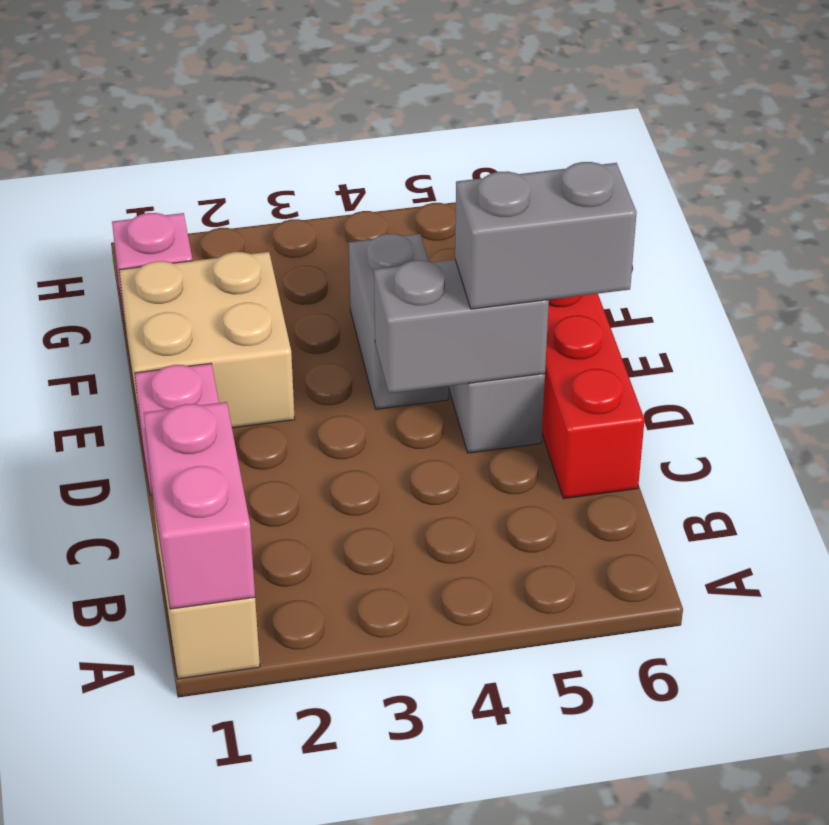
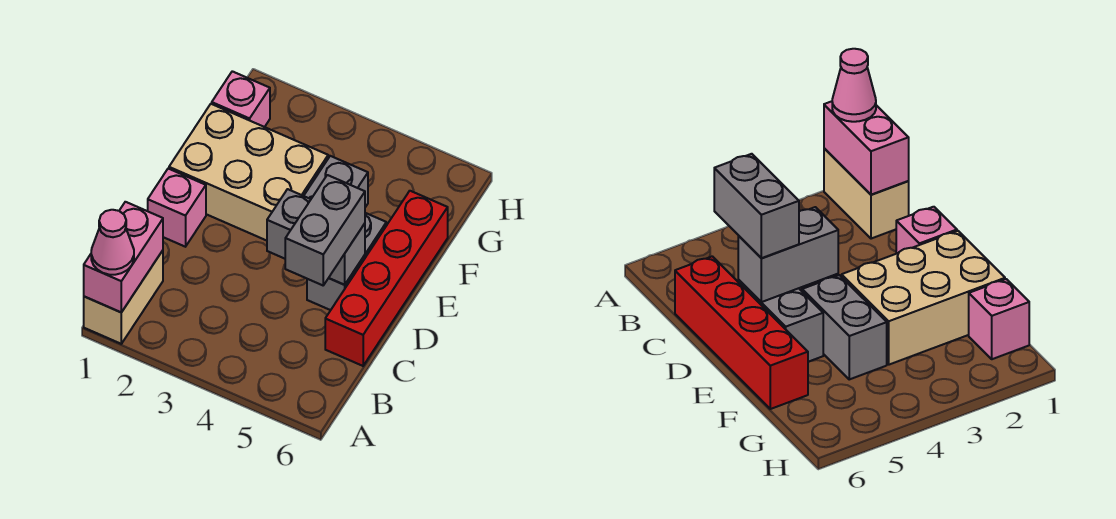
none -> pink 1x1 cone [91,210,134,275]
grey 1x2 brick [455,162,637,309] -> grey 1x2 brick turned to [285,175,365,285]
tan 2x2 brick [119,252,295,437] -> tan 2x3 brick [169,104,328,241]

